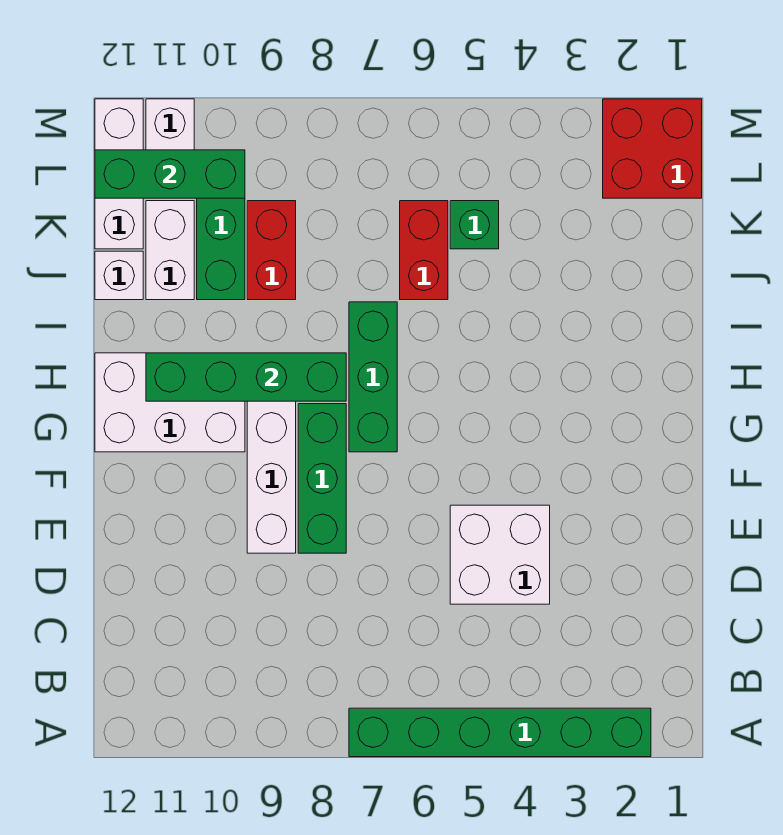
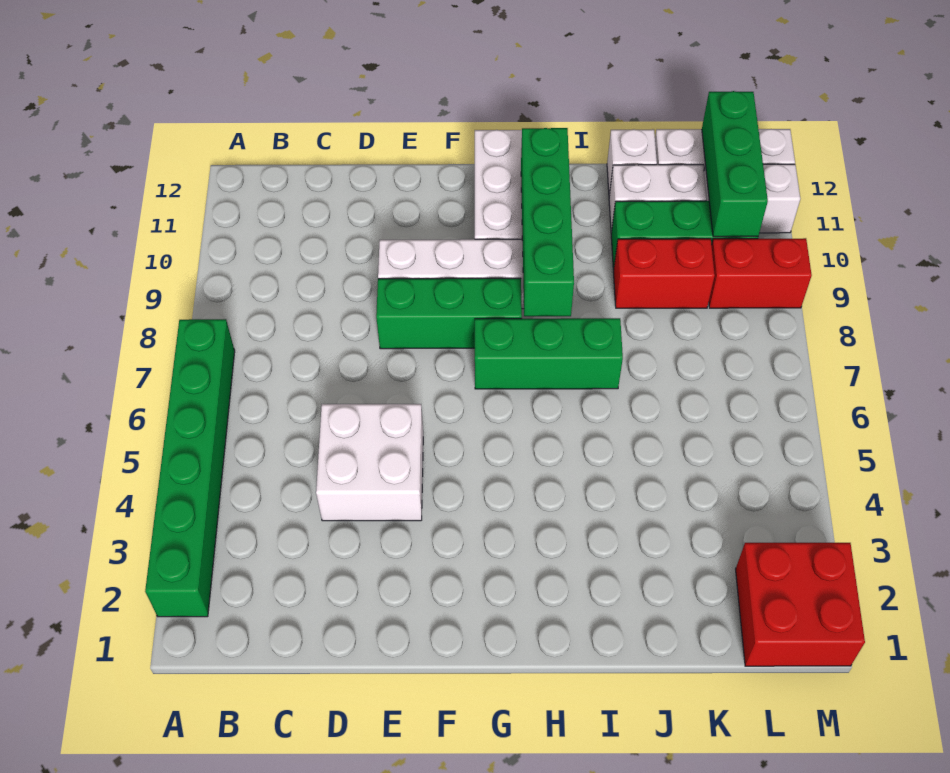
red 1x2 brick [400,201,448,300] -> red 1x2 brick moved to [709,238,812,308]
green 1x1 brick [450,201,499,249] -> none

